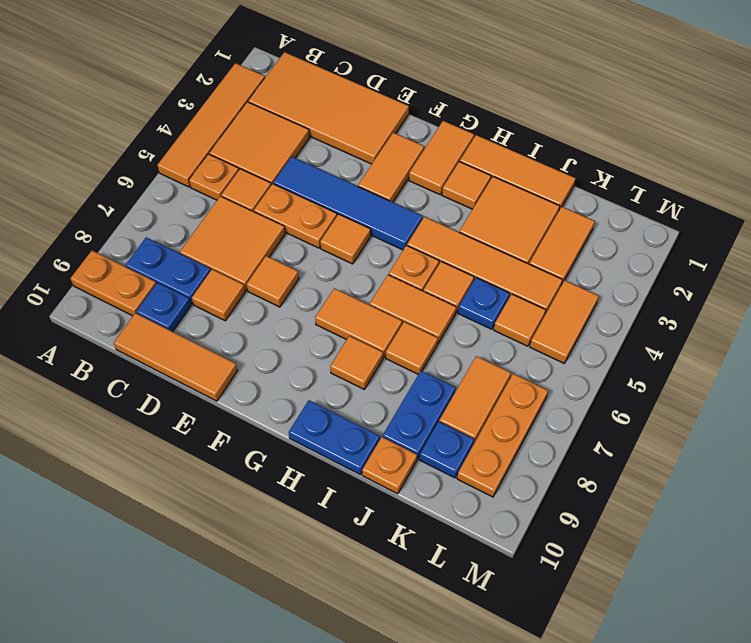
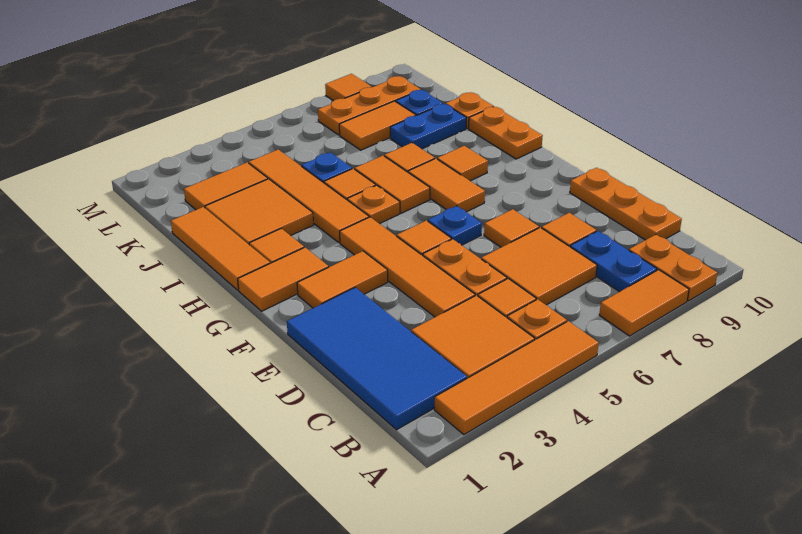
orange 2x4 tile [248,52,409,164] -> blue 2x4 tile [287,287,467,430]
blue 1x1 plate [136,283,191,332] -> blue 1x1 plate moved to [428,206,482,245]
orange 1x3 tile [114,313,237,401] -> orange 1x3 plate [570,168,682,240]
blue 1x4 tile [273,157,423,250] -> orange 1x4 tile [340,217,475,317]
blue 1x2 plate [289,400,380,475] -> orange 1x2 plate [469,106,543,159]
orange 1x1 tile [494,294,546,346] -> orange 1x1 tile moved to [325,74,371,101]
orange 1x2 tile [530,280,599,363] -> orange 1x2 tile moved to [599,270,689,336]

